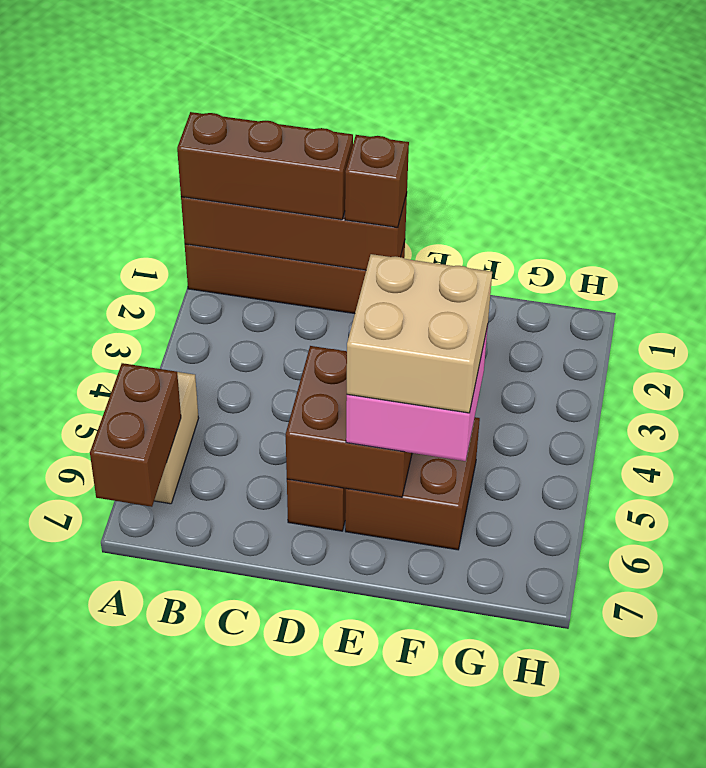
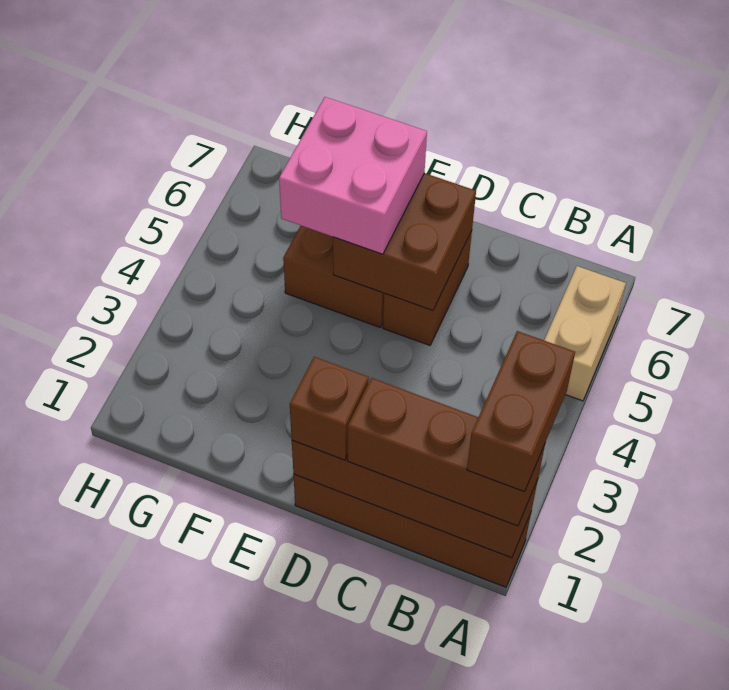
brown 1x2 brick [90,363,181,507] -> brown 1x2 brick moved to [467,331,575,492]
tan 2x2 brick [347,254,492,413] -> none

